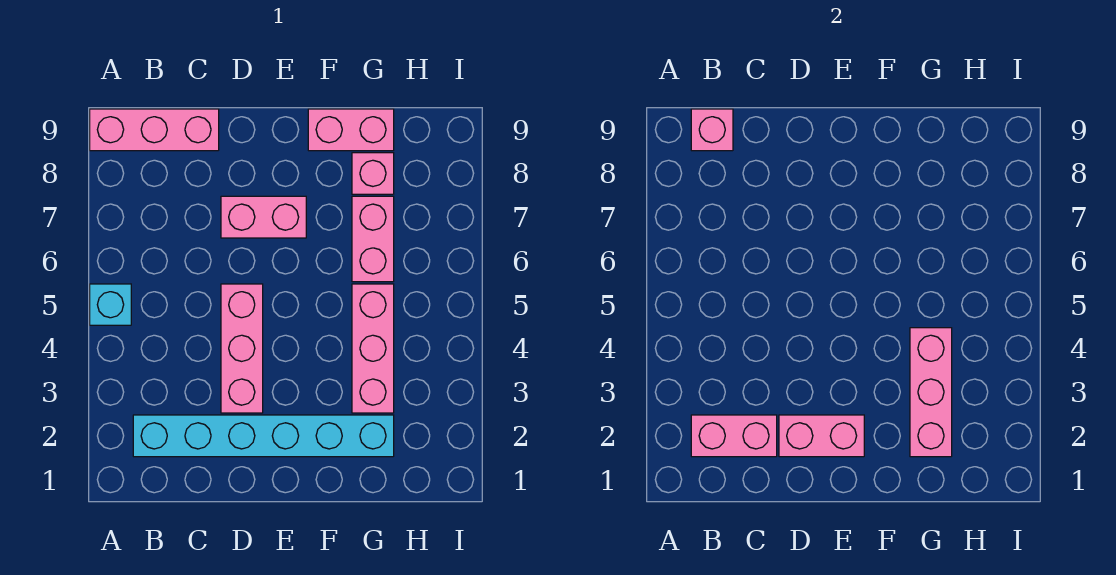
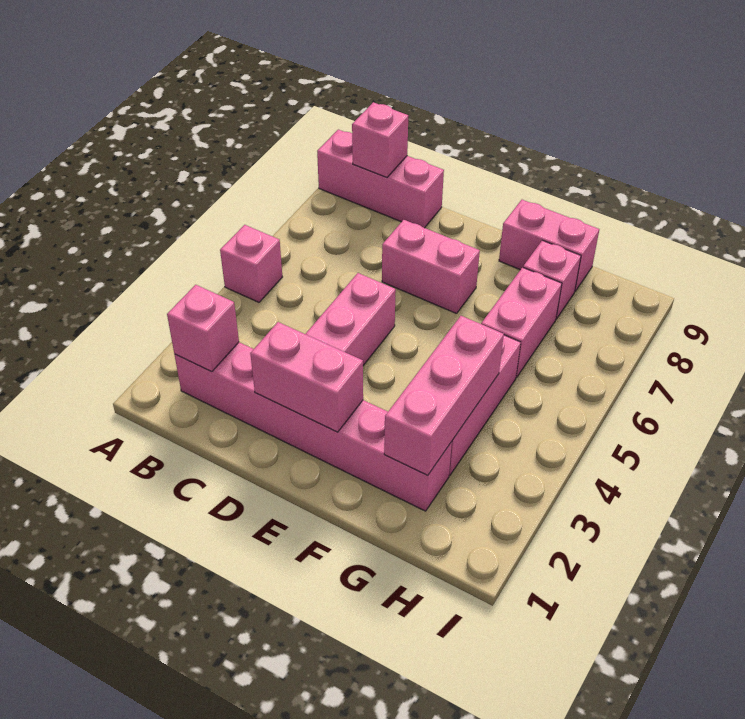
cyan 1x1 brick [90,284,131,325] -> pink 1x1 brick [220,225,282,302]
cyan 1x6 brick [133,415,394,457] -> pink 1x6 brick [174,342,452,511]
pink 1x2 brick [691,415,777,457] -> pink 1x1 brick [167,285,239,372]

